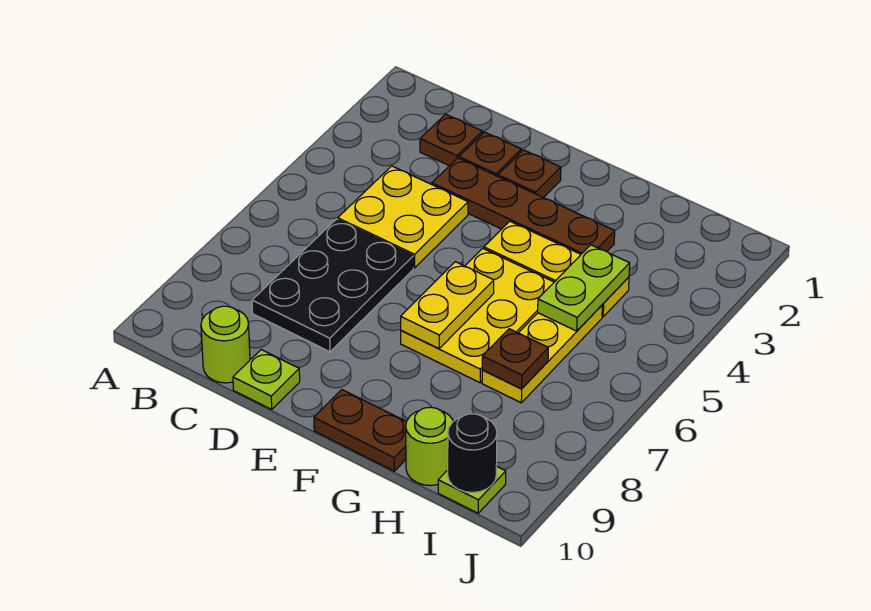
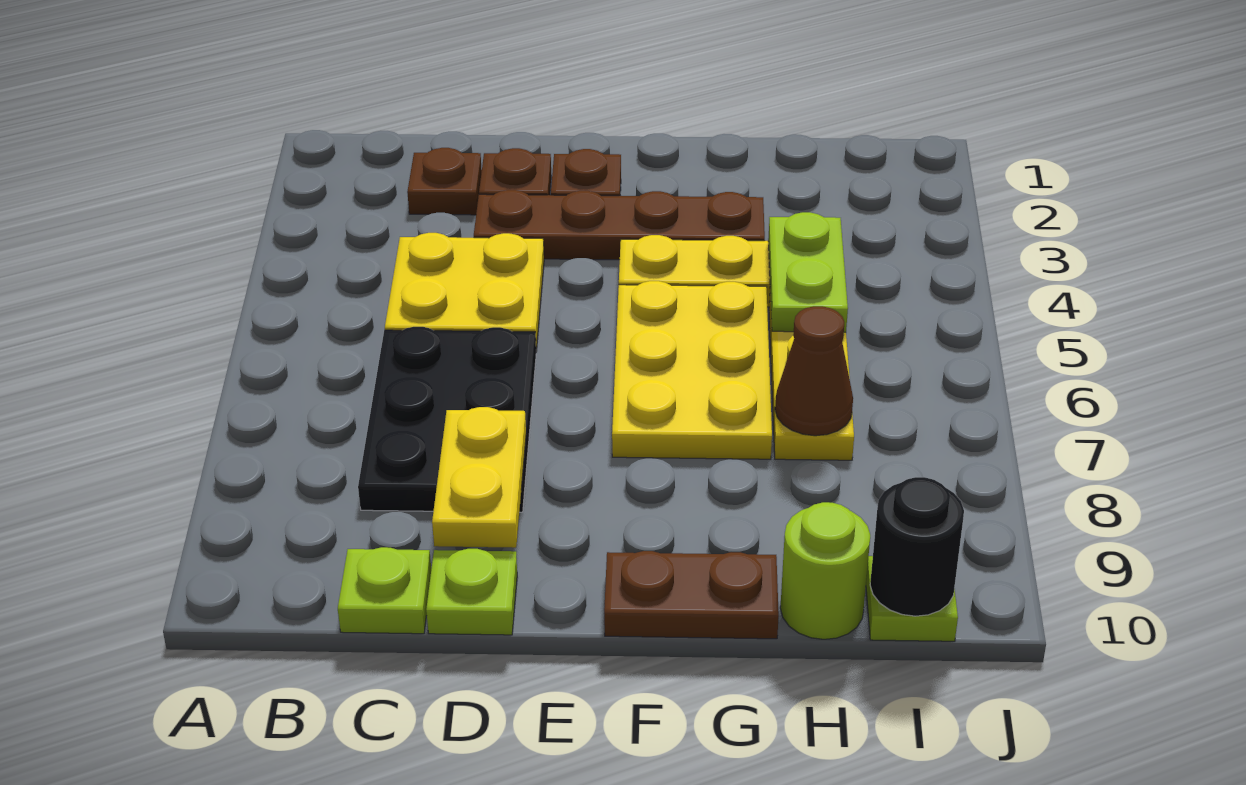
lime 1x1 round brick [201,306,250,383] -> lime 1x1 plate [338,547,431,634]
yellow 1x2 plate [401,262,494,348] -> yellow 1x2 plate moved to [432,407,526,548]
brown 1x1 plate [482,329,548,389] -> brown 1x1 cone [775,306,853,436]

